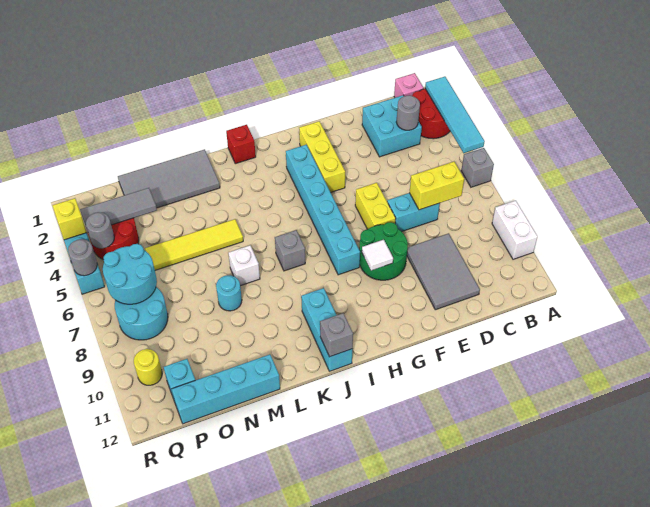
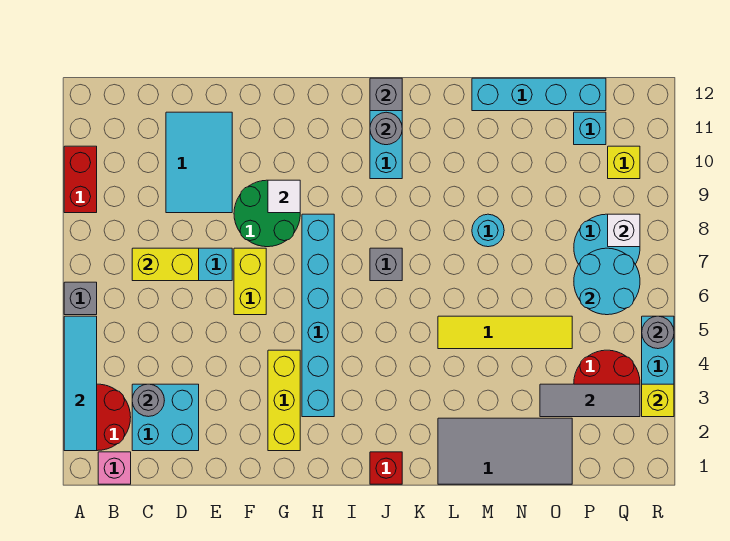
white 1x2 brick [492,201,538,259] -> red 1x2 brick [64,146,97,213]
grey 2x3 tile [407,234,480,310] -> cyan 2x3 tile [166,112,232,213]
white 1x1 brick [228,245,260,286] -> white 1x1 brick moved to [608,214,640,247]
grey 1x1 round brick [86,212,114,248] -> grey 1x1 round brick moved to [370,112,402,145]
yellow 1x1 round brick [134,349,162,385] -> yellow 1x1 brick [608,146,640,179]

